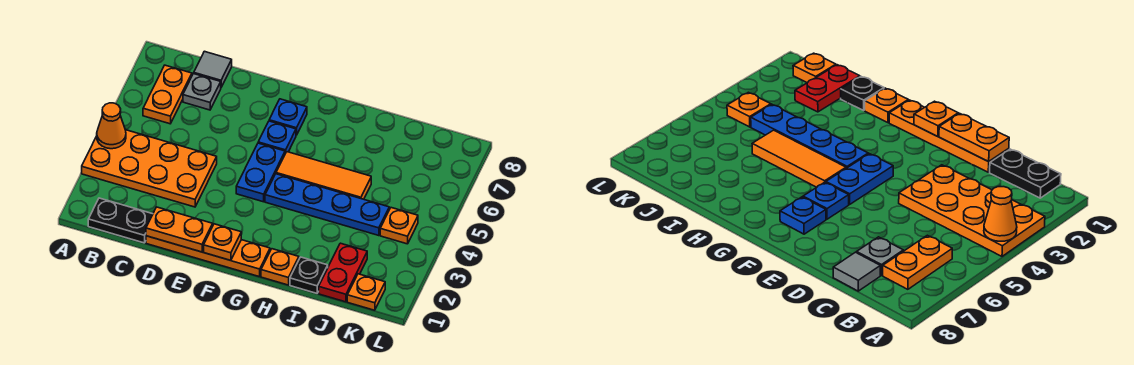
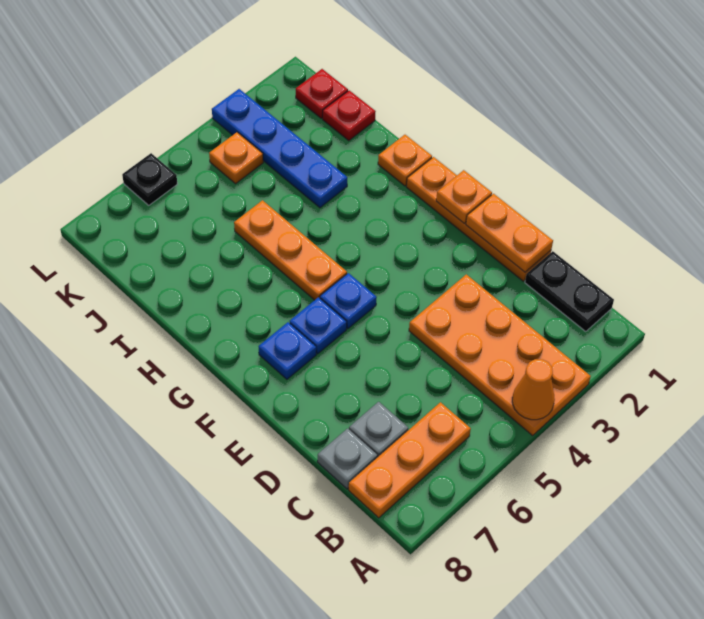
orange 1x2 plate [143,65,192,124] -> orange 1x3 plate [349,402,471,518]
grey 1x1 tile [194,51,232,87] -> grey 1x1 plate [317,428,377,489]
blue 1x2 plate [236,143,285,202] -> blue 1x1 plate [320,273,377,329]
blue 1x4 plate [265,174,389,236] -> blue 1x4 plate moved to [212,89,347,208]
orange 1x3 tile [276,152,371,199] -> orange 1x3 plate [234,200,347,300]
black 1x1 plate [290,257,328,293] -> black 1x1 plate moved to [122,153,177,205]
red 1x2 plate [319,243,367,302] -> red 1x1 plate [323,90,376,141]
orange 1x1 plate [347,274,385,310] -> red 1x1 plate [296,69,348,118]

